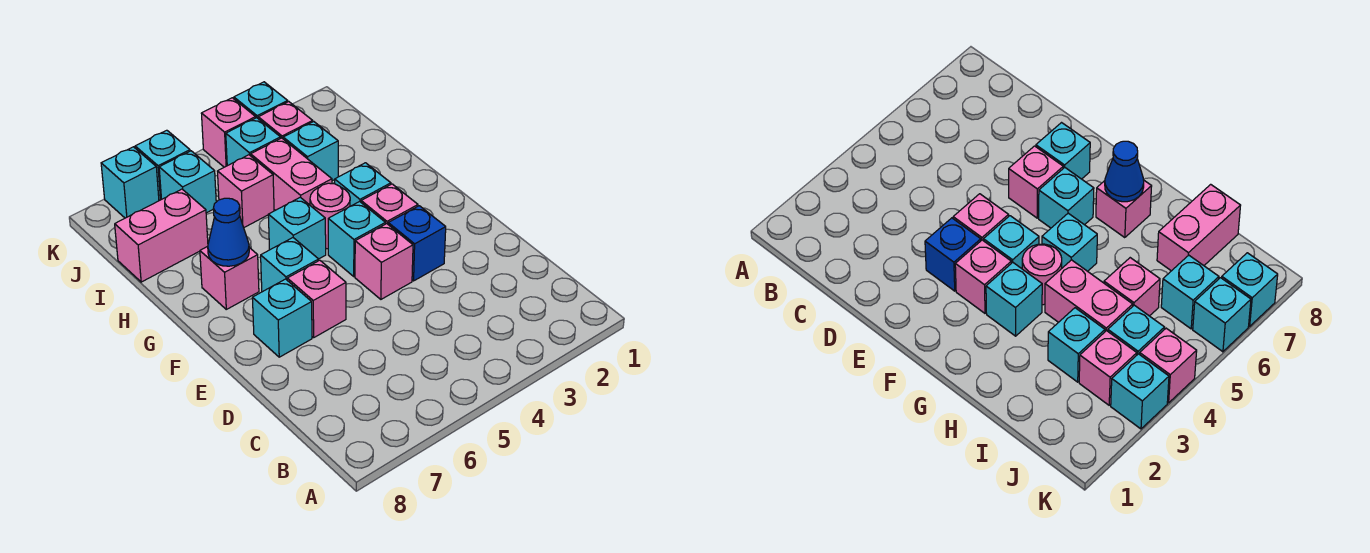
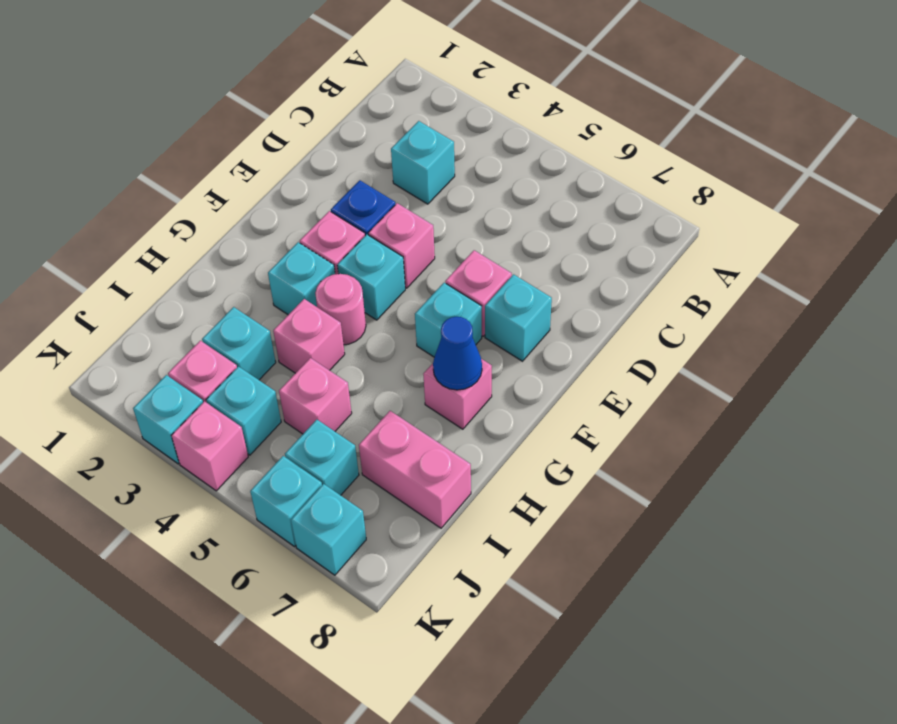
cyan 1x1 brick [268,197,326,259] -> cyan 1x1 brick moved to [391,121,455,204]
pink 1x2 brick [251,138,332,210] -> pink 1x1 brick [273,299,345,373]

